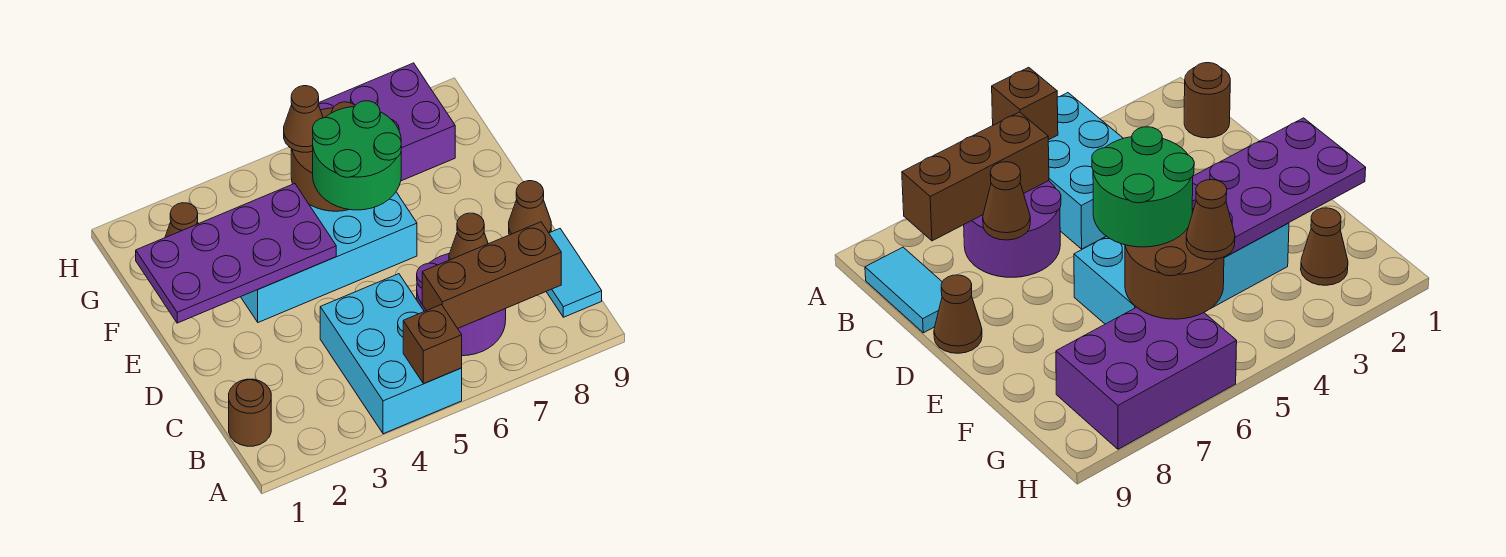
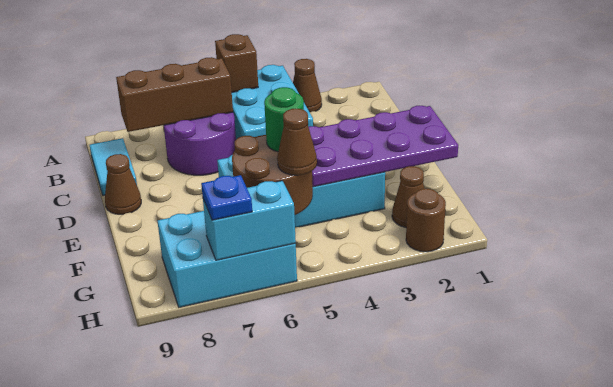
brown 1x1 round brick [229,379,271,446] -> brown 1x1 round brick moved to [406,189,446,252]
brown 1x1 cone [449,213,488,260] -> brown 1x1 cone moved to [293,59,322,112]
green 2x2 round brick [313,101,401,210] -> green 1x1 round brick [264,87,304,152]
purple 2x3 brick [318,63,455,181] -> cyan 2x3 brick [157,211,297,307]
none -> cyan 1x2 brick [203,181,296,260]
none -> blue 1x1 plate [201,175,252,220]

